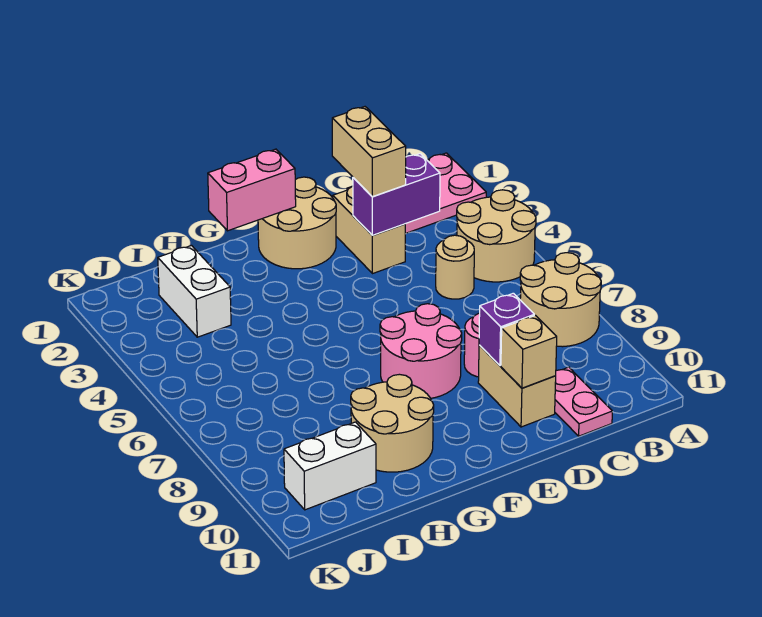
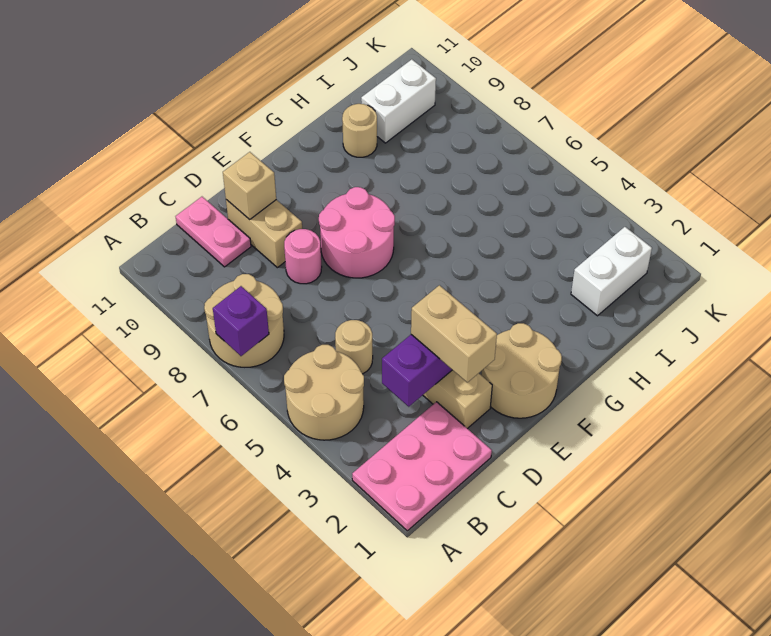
purple 1x1 brick [479,293,534,366] -> purple 1x1 brick moved to [213,286,269,356]
pink 1x2 brick [208,149,296,231] -> none
tan 2x2 round brick [351,374,434,472] -> tan 1x1 round brick [342,104,377,157]
white 1x2 brick [158,246,231,337] -> white 1x2 brick turned to [571,227,652,316]

